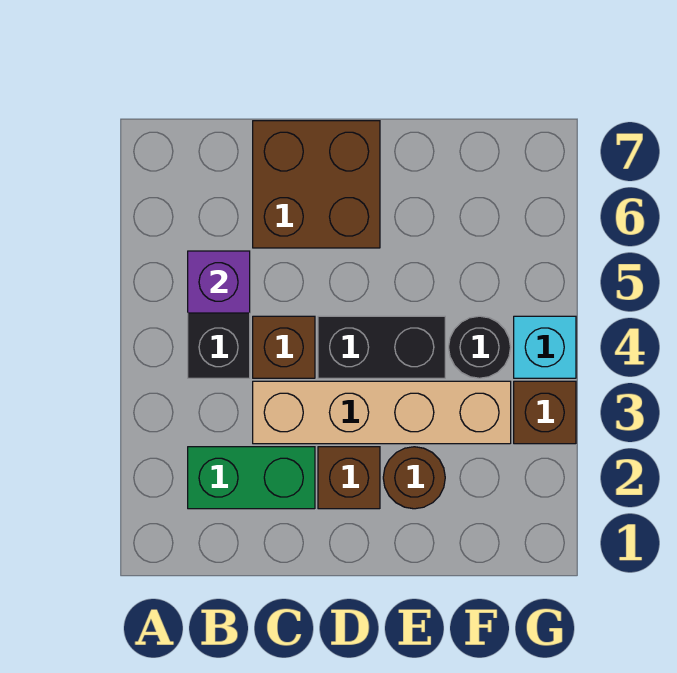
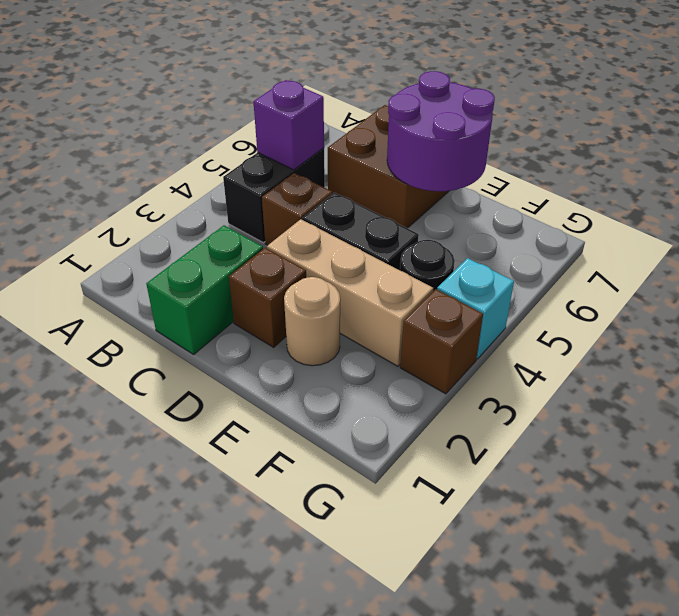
green 1x2 brick [188,447,315,509] -> green 1x2 brick turned to [146,225,263,354]
tan 1x4 brick [253,381,511,444] -> tan 1x3 brick [267,219,433,366]
none -> purple 2x2 round brick [387,71,495,191]
brown 1x1 round brick [383,447,445,509] -> tan 1x1 round brick [284,277,340,366]

